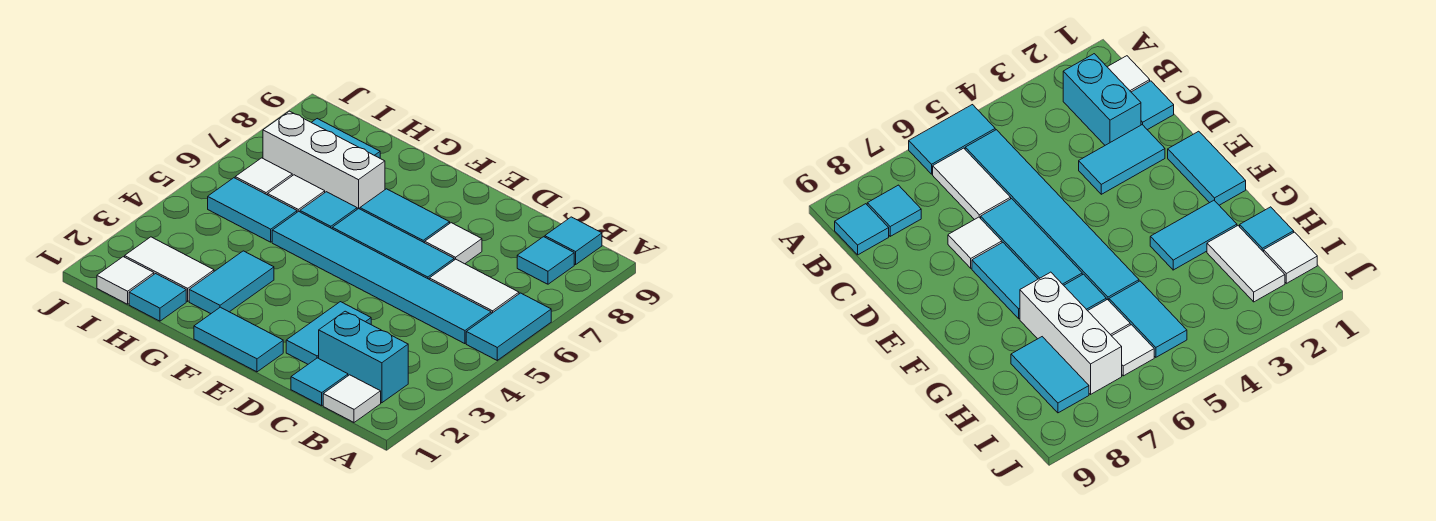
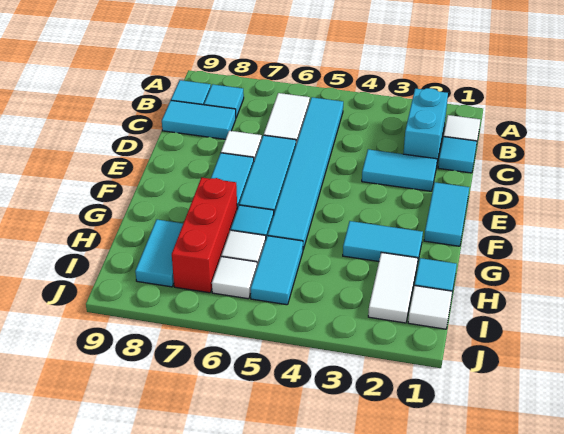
cyan 1x2 tile [466,293,551,360] -> cyan 1x2 tile moved to [162,101,236,139]
white 1x3 brick [263,111,385,209] -> red 1x3 brick [172,178,237,293]

